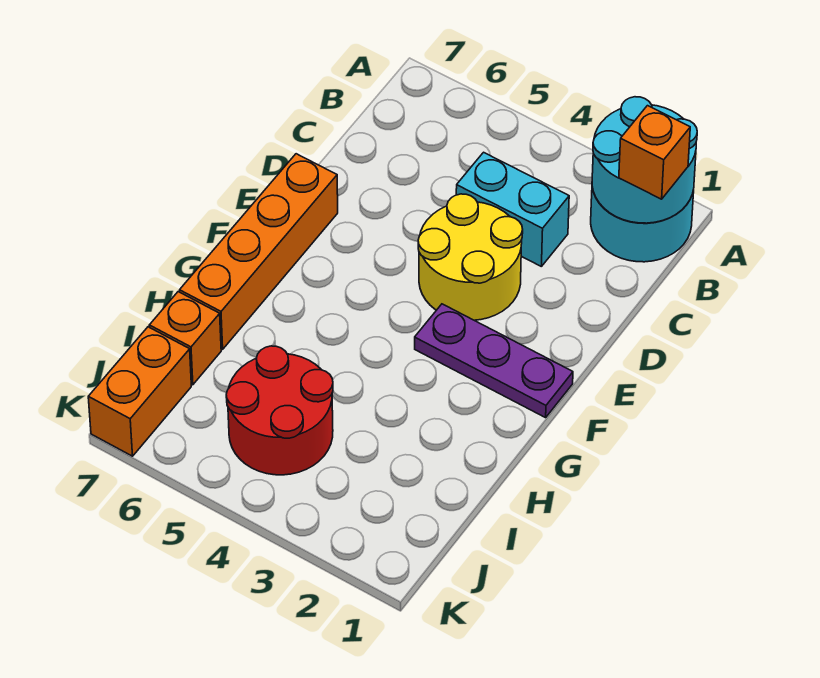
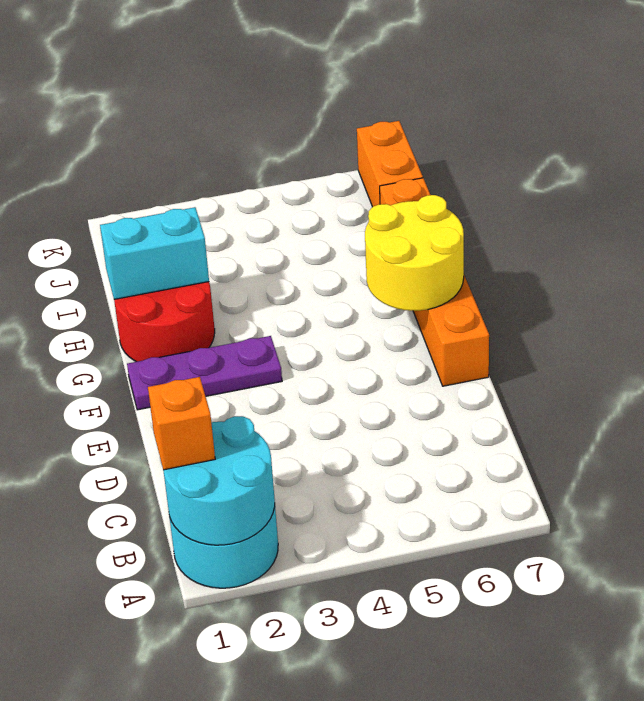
cyan 1x2 brick [456,152,569,266] -> cyan 1x2 brick moved to [100,207,209,299]
yellow 2x2 round brick [418,194,523,320] -> yellow 2x2 round brick moved to [365,195,464,311]
red 2x2 round brick [226,346,333,475] -> red 2x2 round brick moved to [114,282,215,362]

